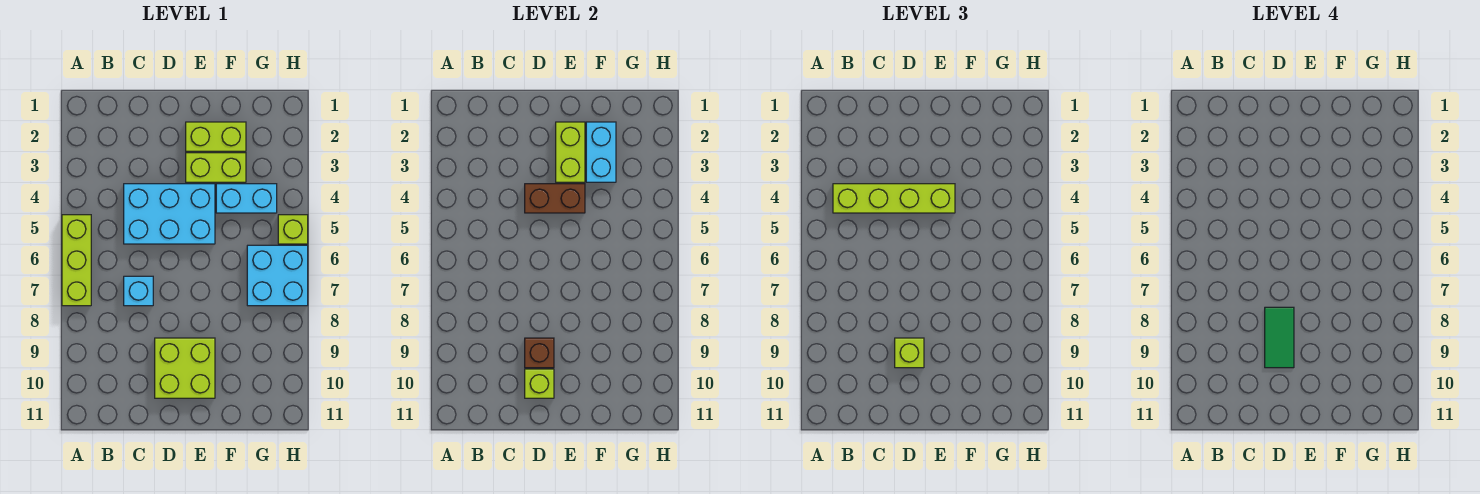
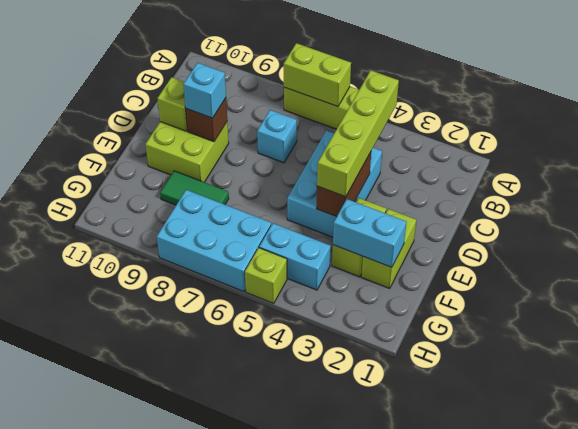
green 1x2 tile [1265,307,1294,368] -> green 1x2 tile moved to [160,171,229,205]
lime 1x1 brick [895,338,924,368] -> cyan 1x1 brick [183,63,226,118]
lime 1x2 brick [556,122,585,182] -> lime 1x2 brick moved to [284,43,351,107]
cyan 1x2 brick [216,184,277,213] -> cyan 1x2 brick turned to [259,223,331,290]
cyan 2x2 brick [247,245,308,306] -> cyan 2x3 brick [157,190,271,292]

